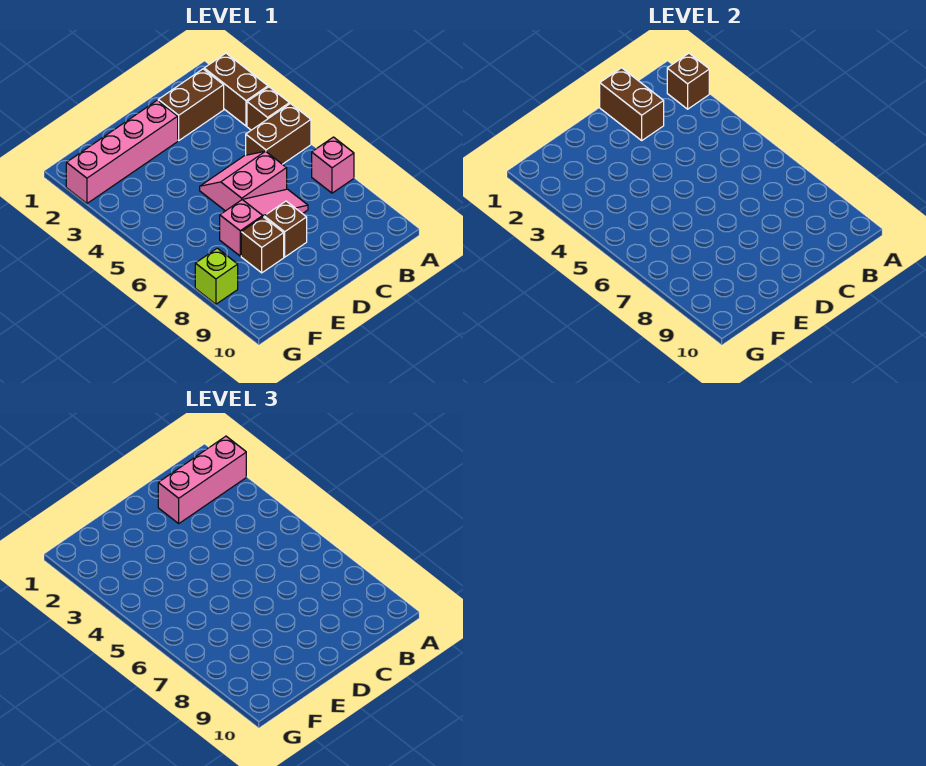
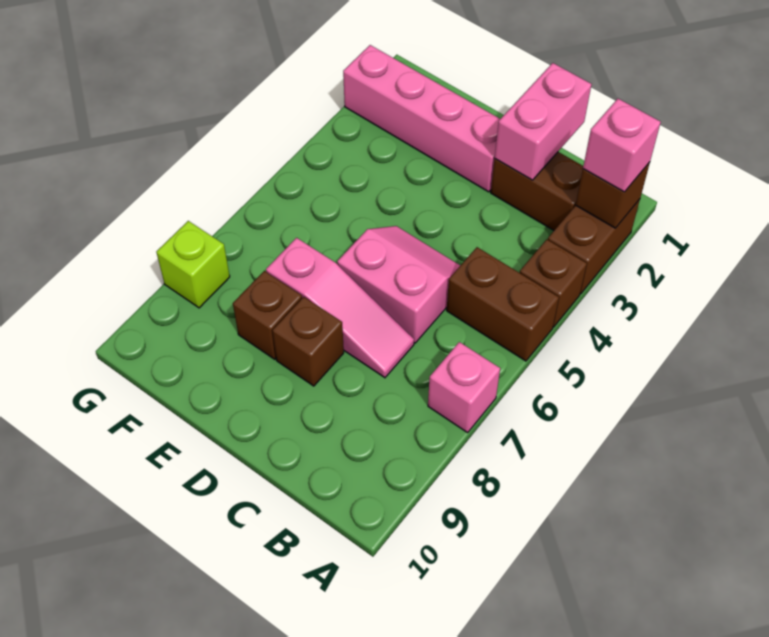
pink 1x3 brick [158,436,246,523] -> pink 1x1 brick [583,99,661,192]
brown 1x2 brick [600,68,664,140] -> pink 1x2 brick [495,63,592,180]

